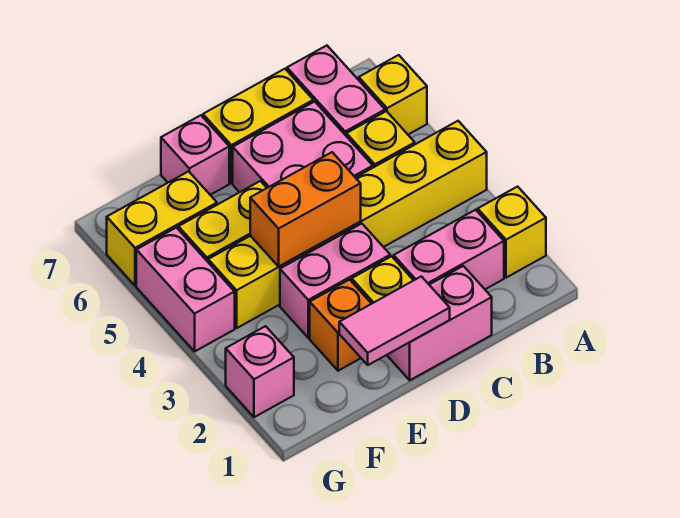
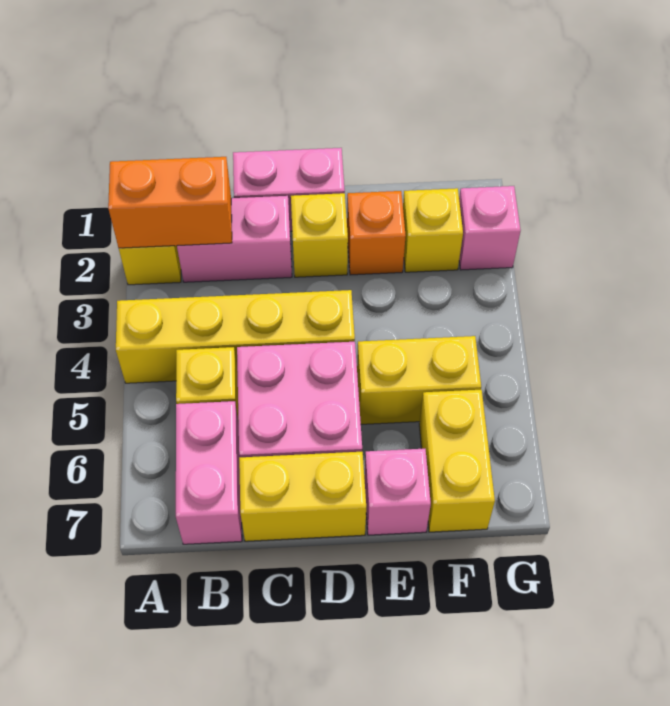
yellow 1x6 brick [208,121,487,328] -> yellow 1x4 brick [116,290,355,383]
yellow 1x1 brick [359,55,427,134] -> yellow 1x1 brick moved to [403,188,463,272]
pink 1x2 tile [339,276,450,365] -> none
pink 1x2 brick [280,224,390,338] -> none
orange 1x2 brick [250,152,361,266] -> orange 1x2 brick moved to [108,157,232,248]
yellow 1x2 brick [107,171,217,286] -> yellow 1x2 brick turned to [419,390,495,532]
pink 1x2 brick [136,228,235,351] -> none

